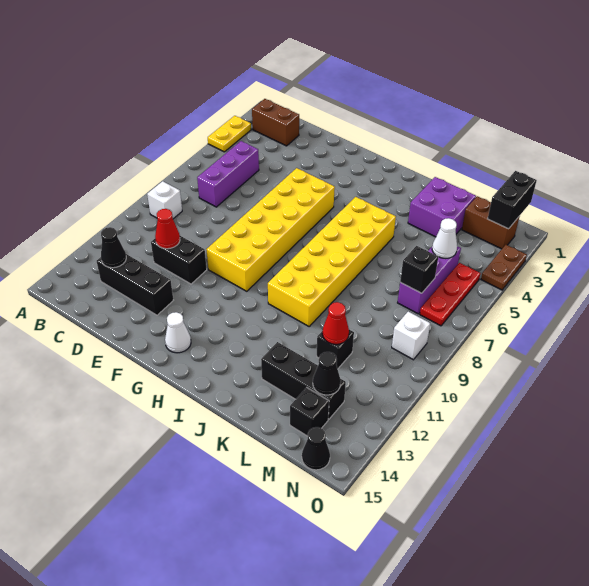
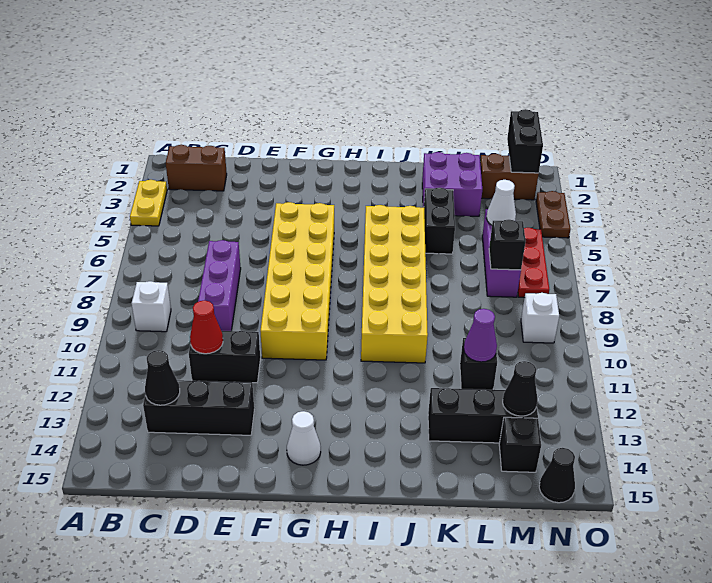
purple 1x3 brick [197,141,259,207] -> purple 1x3 brick moved to [198,240,241,331]
none -> black 1x2 brick [424,188,455,254]
red 1x1 cone [322,302,349,344] -> purple 1x1 cone [464,309,497,362]

